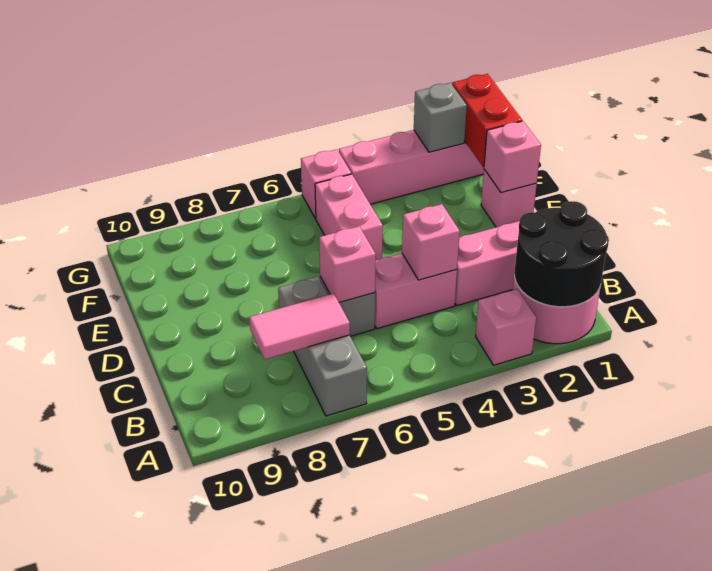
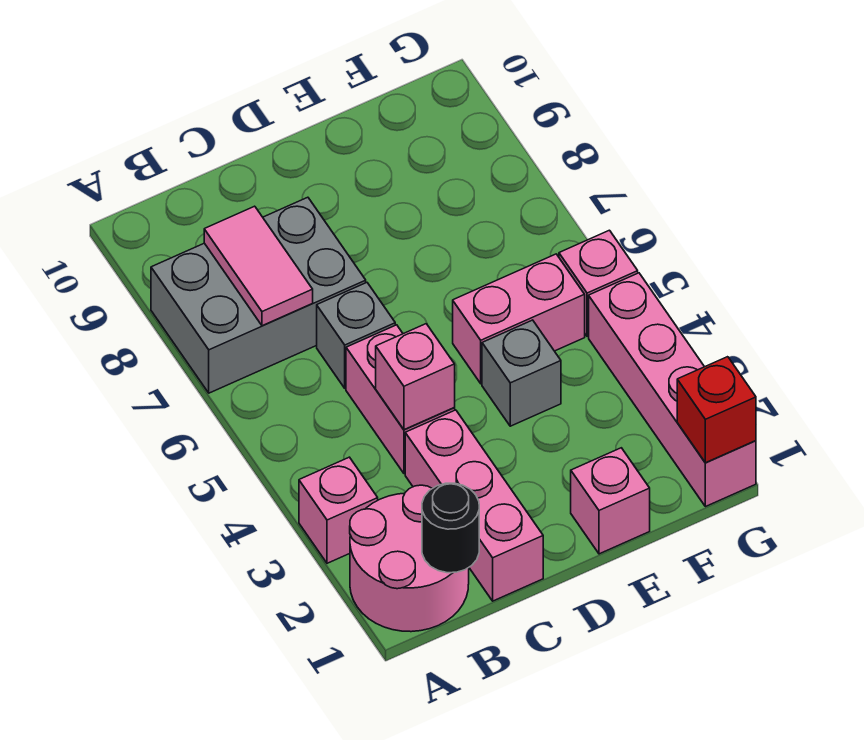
black 2x2 round brick [514,201,609,307] -> black 1x1 round brick [422,483,479,573]
grey 1x3 brick [278,277,367,416] -> grey 2x3 brick [151,197,366,393]
pink 1x1 brick [319,226,376,303] -> none
pink 1x1 brick [484,121,541,193] -> none
red 1x2 brick [452,74,522,167] -> red 1x1 brick [677,357,756,463]
grey 1x1 brick [414,83,467,152] -> grey 1x1 brick moved to [482,320,561,426]

